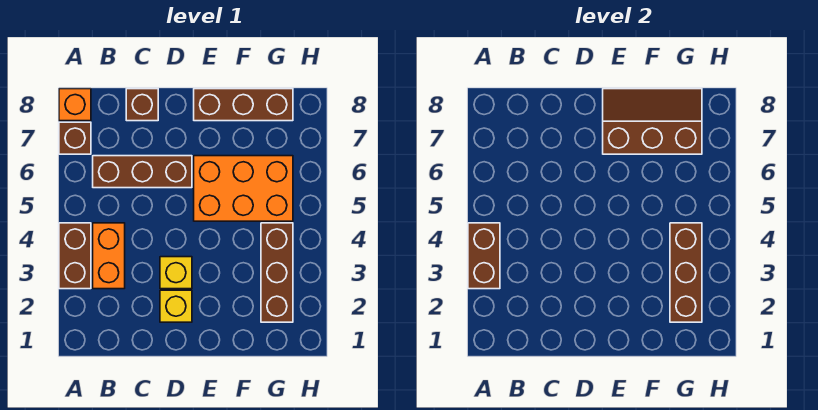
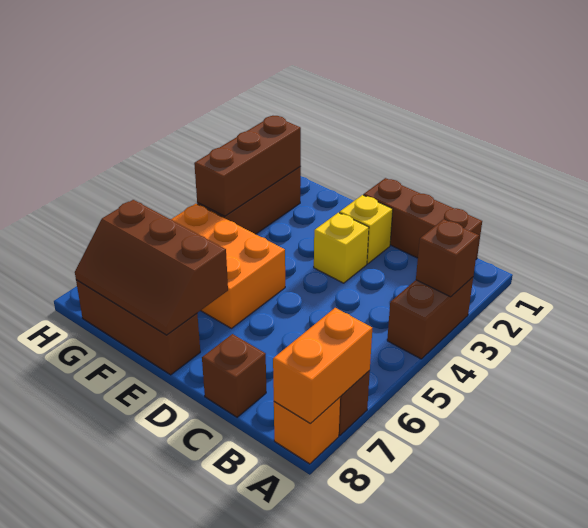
brown 1x2 brick [468,223,500,289] -> brown 1x1 brick [416,219,479,297]
orange 1x2 brick [93,223,125,289] -> orange 1x2 brick moved to [273,308,372,424]
brown 1x3 brick [93,156,192,188] -> brown 1x3 brick moved to [363,178,482,259]

